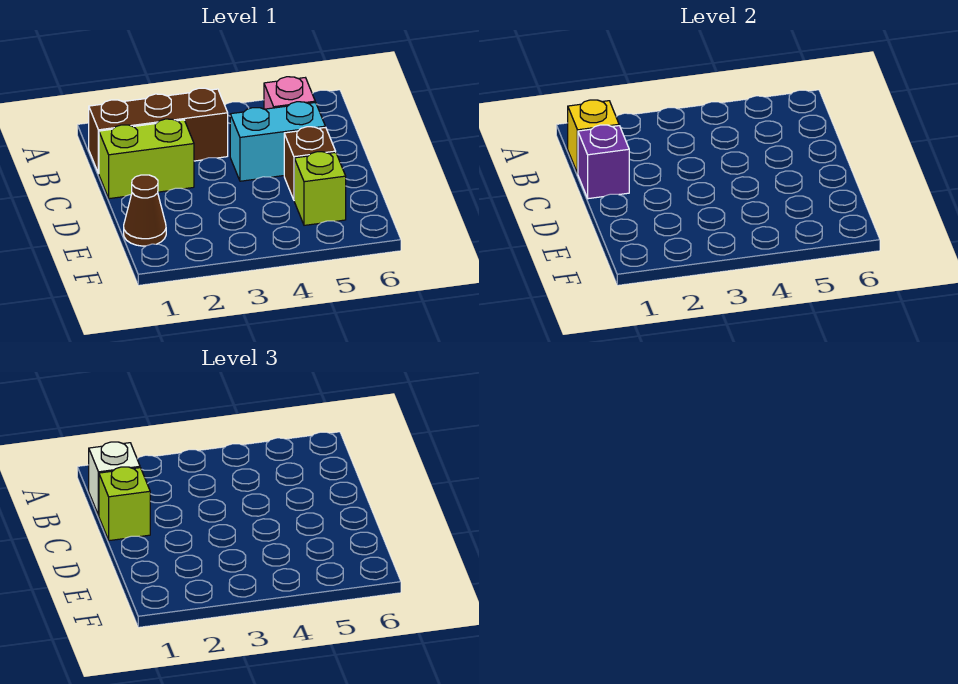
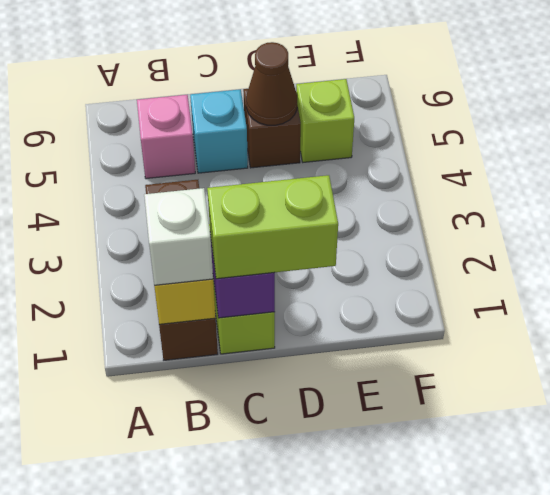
lime 1x1 brick [99,467,150,541] -> lime 1x2 brick [207,175,338,279]
cyan 1x2 brick [230,102,325,181] -> cyan 1x1 brick [190,89,248,173]
brown 1x1 cone [124,175,166,246] -> brown 1x1 cone moved to [246,42,297,125]

